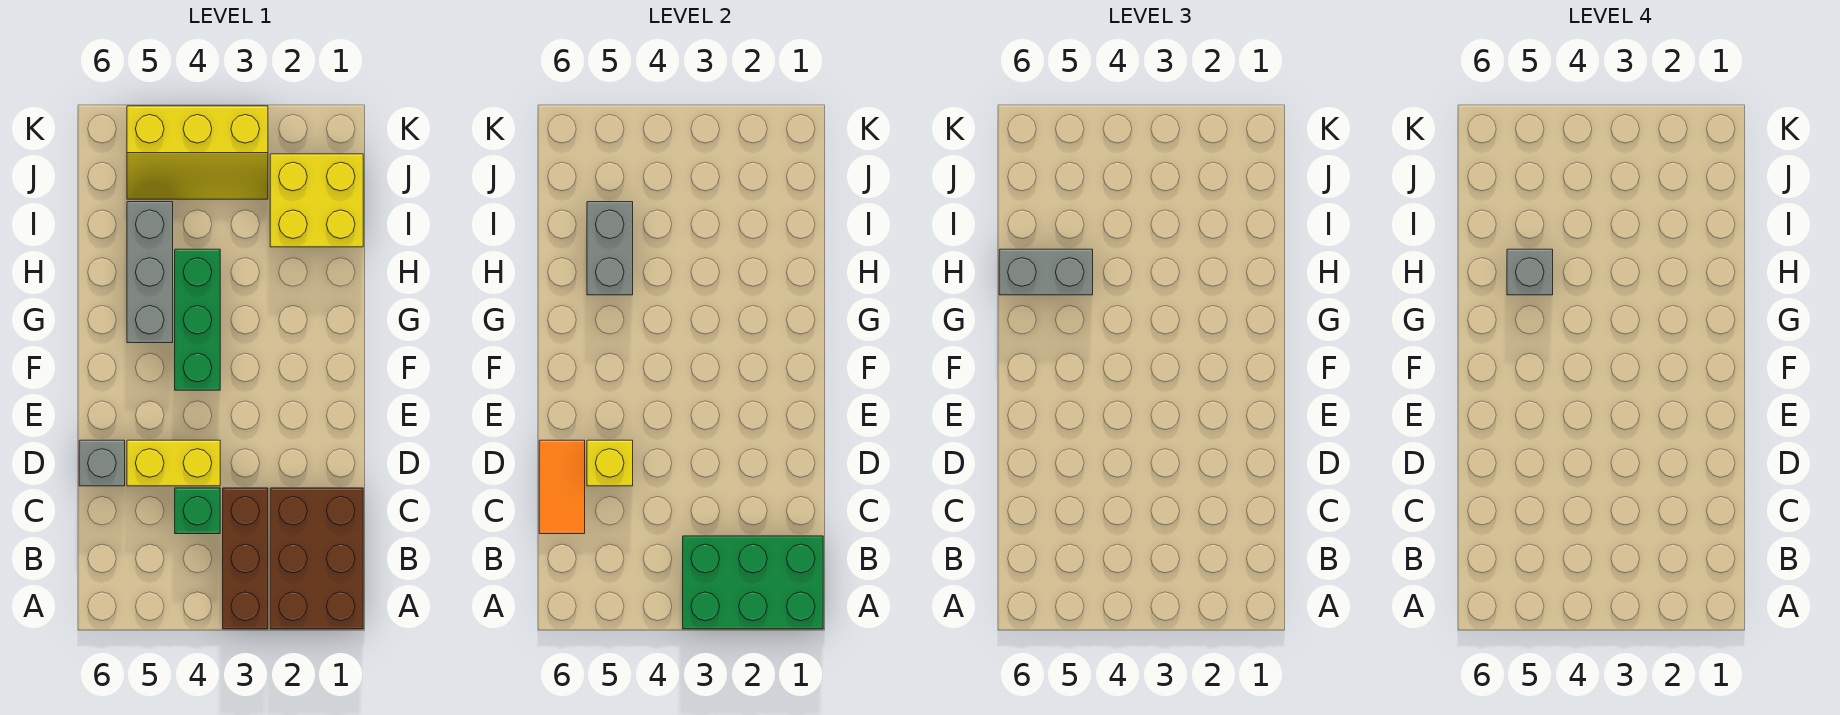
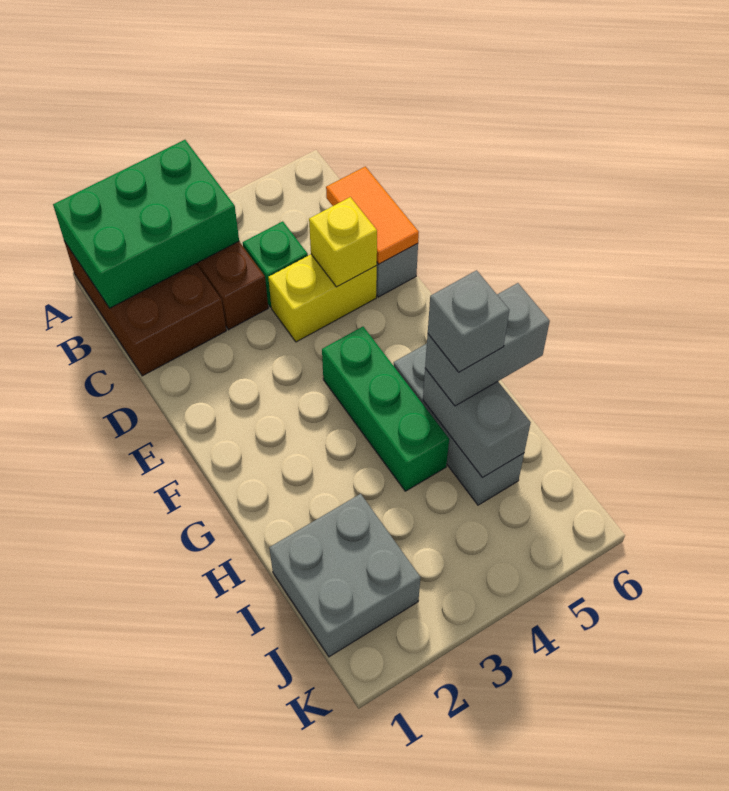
yellow 2x2 brick [270,154,363,247] -> grey 2x2 brick [269,494,421,657]
yellow 2x3 slope [127,106,268,199] -> none

